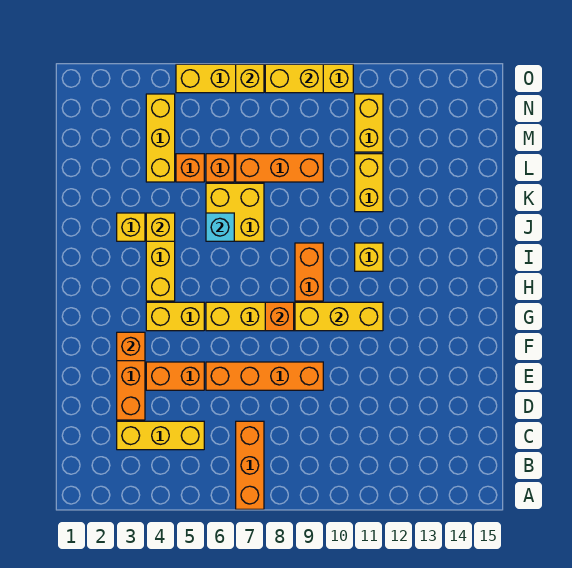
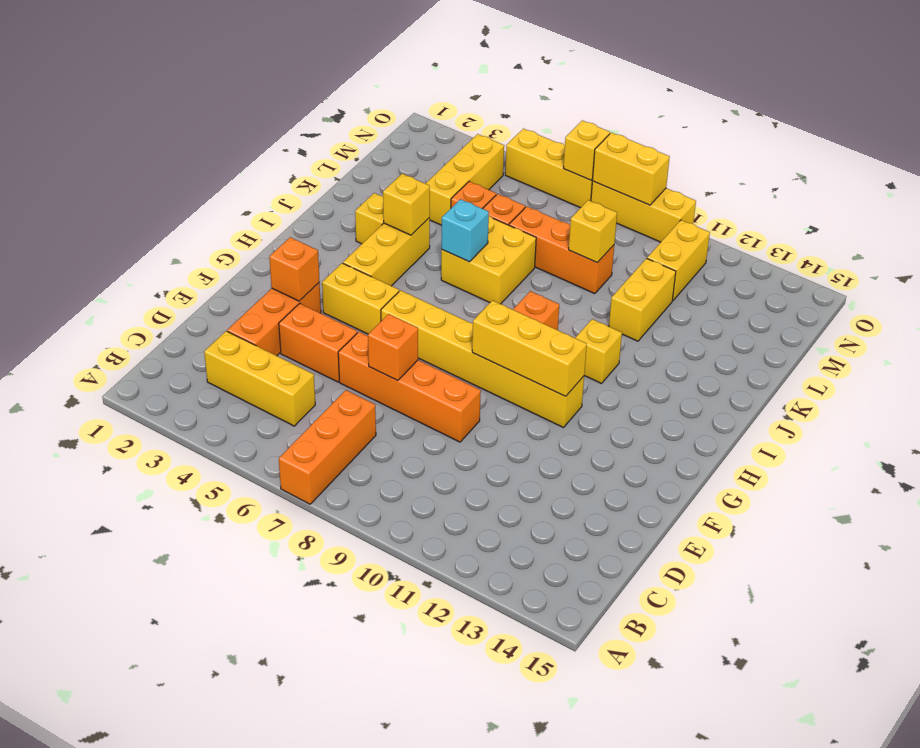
orange 1x1 brick [265,302,294,331] -> orange 1x1 brick moved to [368,314,418,381]
none -> yellow 1x1 brick [569,200,617,263]

